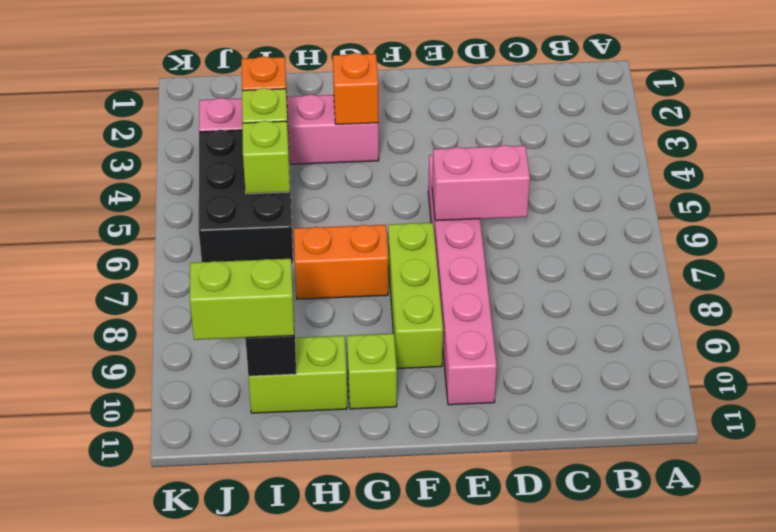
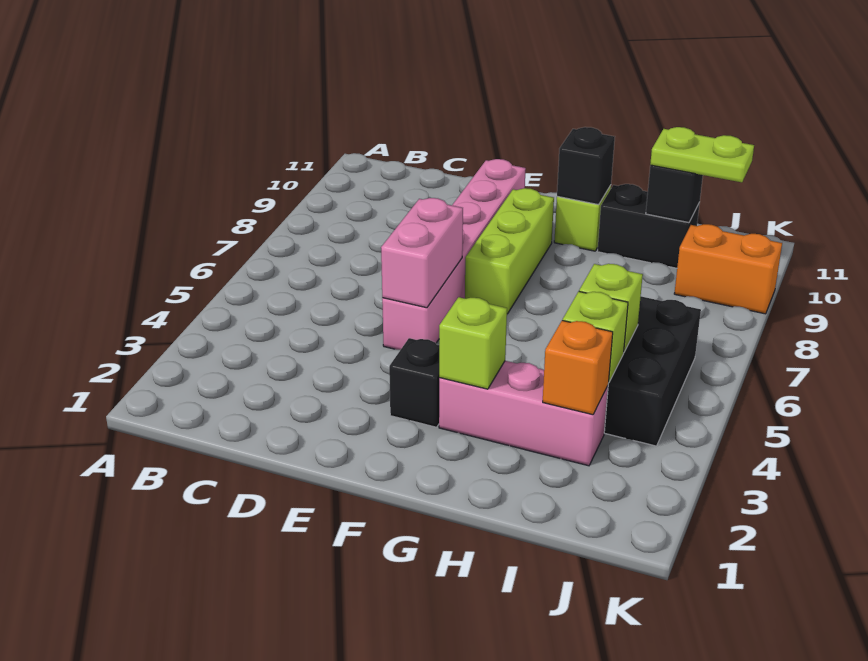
pink 1x2 brick [432,145,530,221] -> pink 1x2 brick turned to [381,198,463,308]
none -> black 1x1 brick [389,338,439,427]
pink 1x4 brick [199,94,379,164] -> pink 1x3 brick [439,361,608,466]
orange 1x1 brick [333,53,379,124] -> lime 1x1 brick [439,297,507,389]
orange 1x2 brick [294,225,388,299] -> orange 1x2 brick moved to [674,224,782,314]
none -> black 1x1 brick [557,127,615,205]
lime 1x2 brick [248,336,347,413] -> black 1x2 brick [597,184,700,268]
lime 1x2 brick [190,259,294,340] -> lime 1x2 plate [650,127,754,182]

